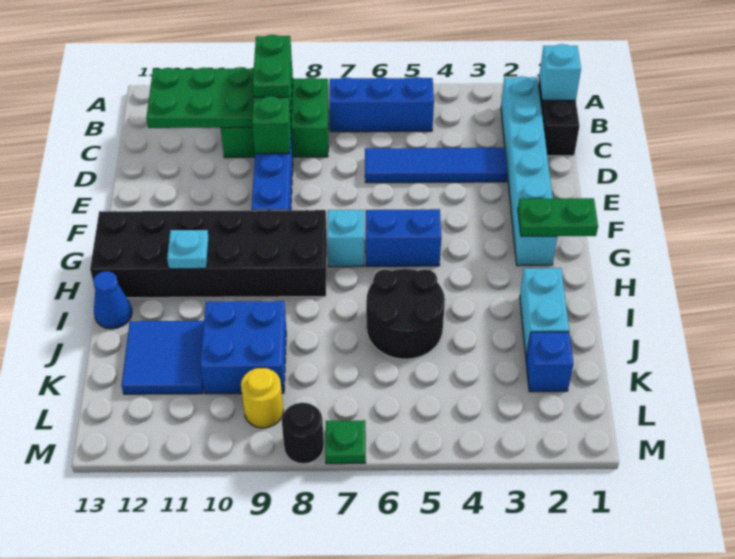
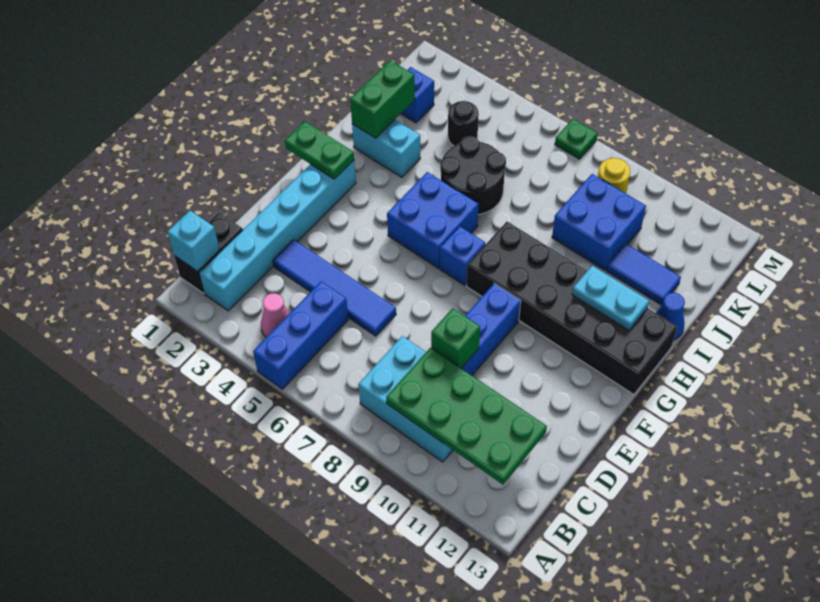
none -> pink 1x1 cone [261,293,289,337]
blue 1x3 brick [329,77,434,132] -> blue 1x3 brick turned to [253,281,348,389]
green 2x3 brick [221,78,329,158] -> cyan 2x3 brick [358,336,453,462]
green 1x2 brick [253,35,292,112] -> green 1x2 brick moved to [350,60,415,138]
blue 1x2 brick [366,209,441,266] -> blue 2x2 brick [387,172,479,268]
cyan 1x1 brick [327,210,364,267] -> blue 1x1 brick [440,226,485,285]
cyan 1x1 plate [167,230,209,269] -> cyan 1x2 plate [572,266,649,330]
cyan 1x2 brick [520,268,569,357] -> cyan 1x2 brick turned to [352,120,420,177]
blue 2x2 tile [121,321,204,394] -> blue 1x2 tile [607,244,681,305]
black 1x1 round brick [282,403,324,464] -> black 1x1 round brick moved to [448,101,479,146]

